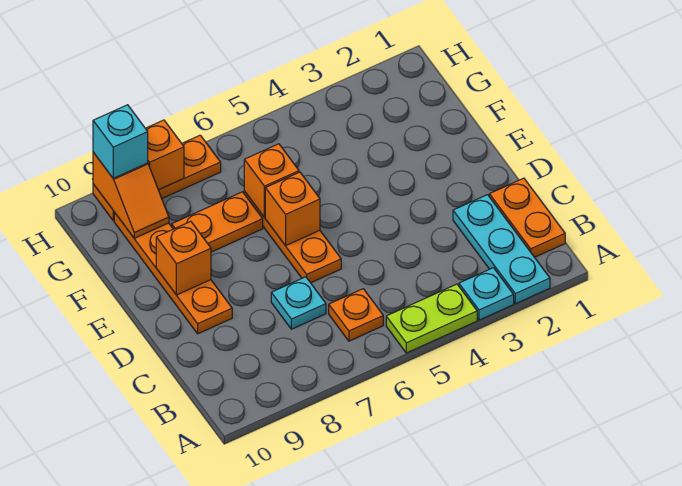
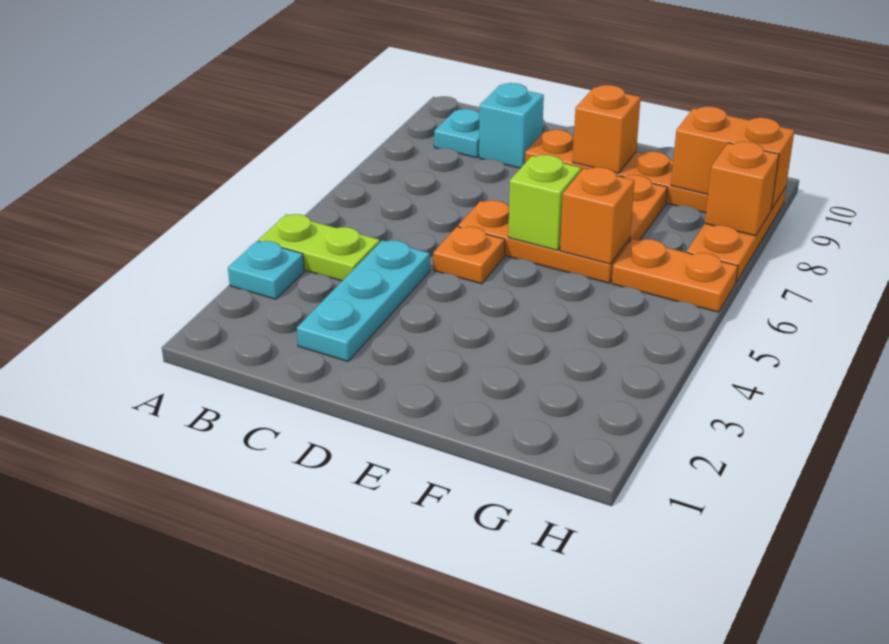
cyan 1x3 plate [453,195,550,304] -> cyan 1x3 plate turned to [297,240,430,361]
lime 1x2 plate [386,284,477,353] -> lime 1x2 plate turned to [259,214,380,281]
orange 1x2 plate [489,178,565,257] -> orange 1x2 plate moved to [612,239,738,312]
orange 1x1 plate [329,289,383,341] -> orange 1x1 plate moved to [433,227,505,284]
cyan 1x1 plate [271,277,326,329] -> cyan 1x1 plate moved to [434,109,479,158]
orange 1x1 brick [265,172,320,246] -> lime 1x1 brick [508,155,581,250]
orange 1x2 slope [93,152,169,238] -> orange 1x2 brick [671,106,794,210]
cyan 1x1 brick [93,105,148,178] -> cyan 1x1 brick moved to [479,83,544,168]

